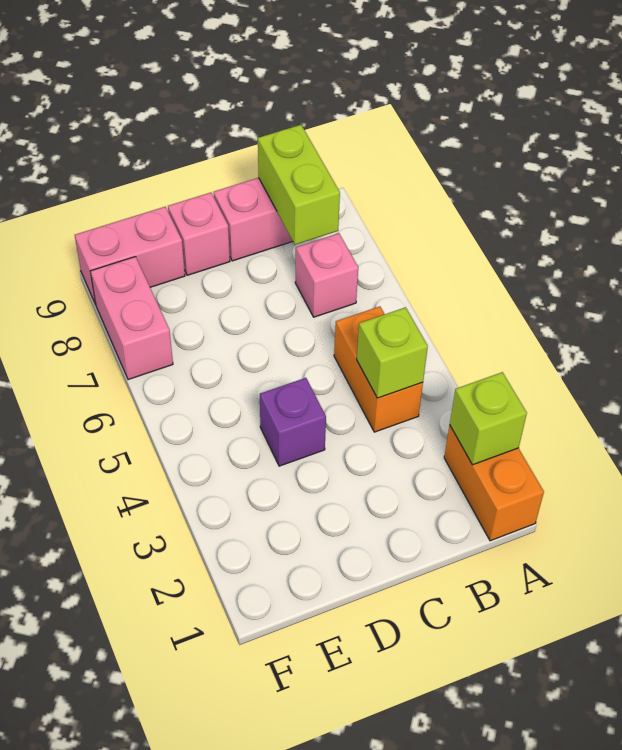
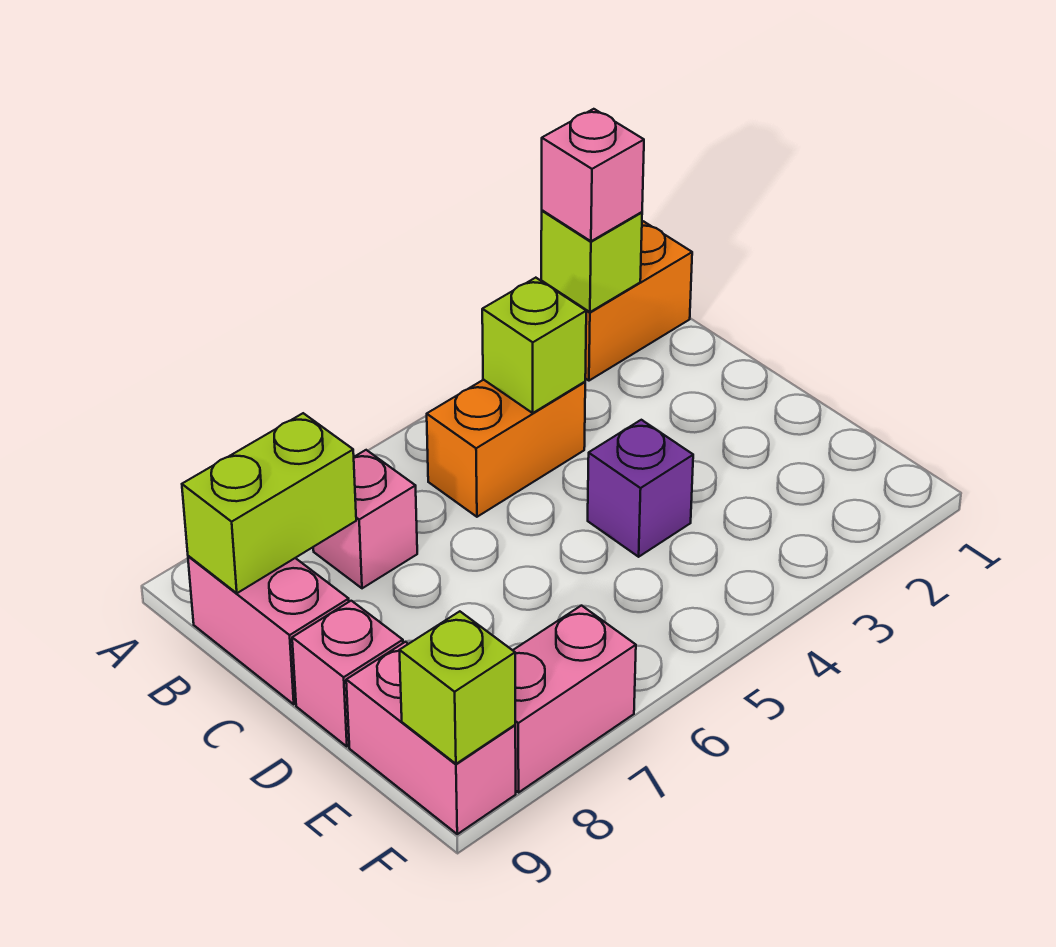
none -> pink 1x1 brick [542,109,644,241]
none -> lime 1x1 brick [399,611,515,764]

